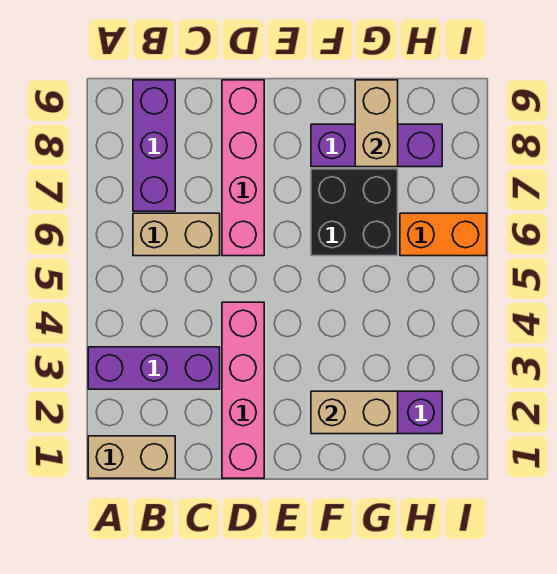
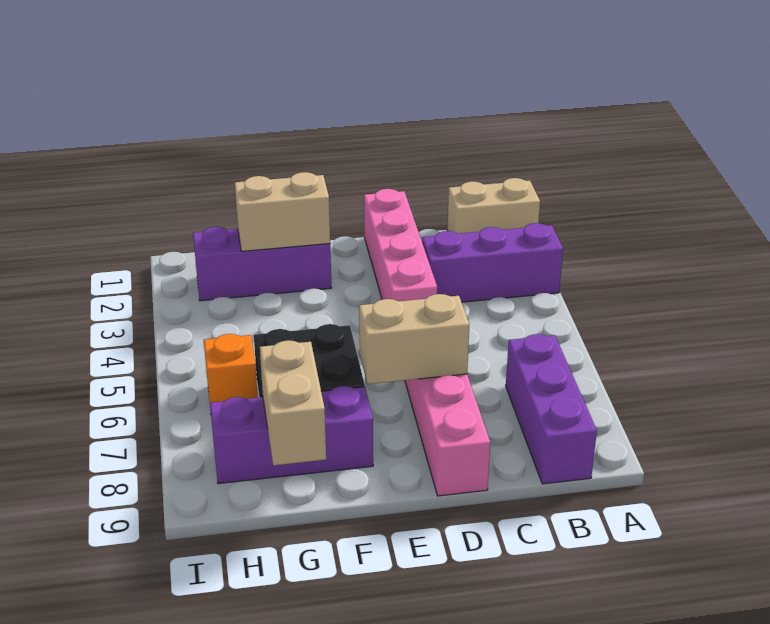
tan 1x2 brick [133,213,220,256] -> tan 1x2 brick moved to [359,294,469,384]
orange 1x2 brick [400,213,487,256] -> orange 1x1 brick [204,334,258,411]

